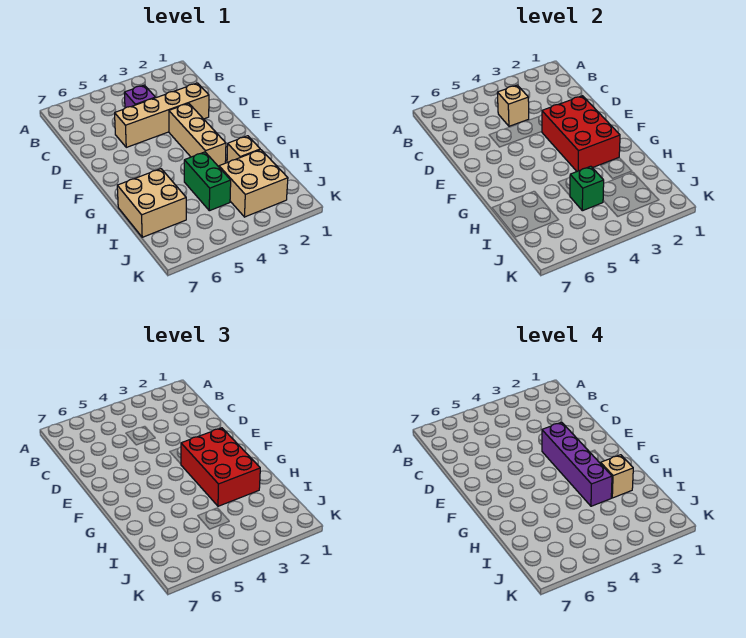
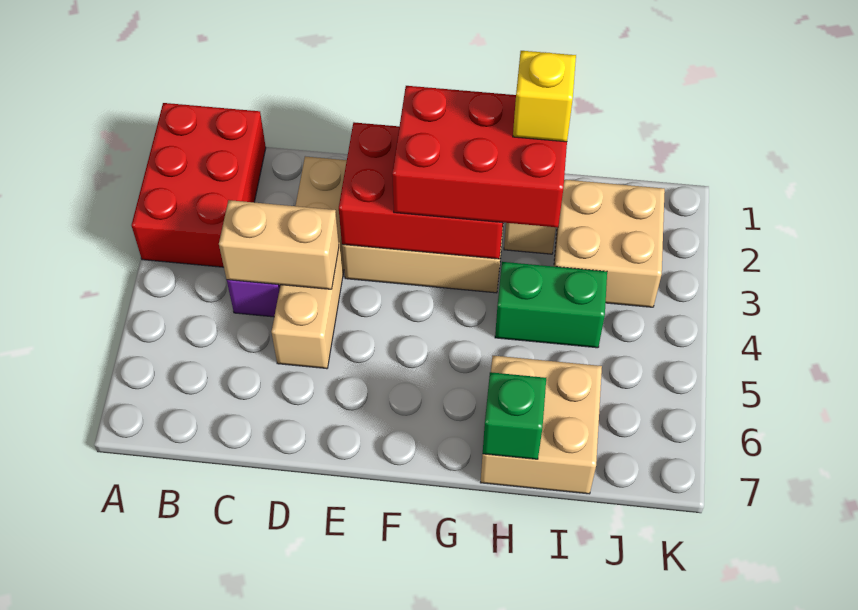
none -> red 2x3 brick [132,103,266,267]
tan 1x1 brick [497,85,529,126] -> tan 1x2 brick [219,200,339,289]
purple 1x4 brick [542,422,612,506] -> none
tan 1x1 brick [601,455,633,498] -> yellow 1x1 brick [513,51,576,142]
green 1x1 brick [570,166,604,211] -> green 1x1 brick moved to [483,372,546,459]

